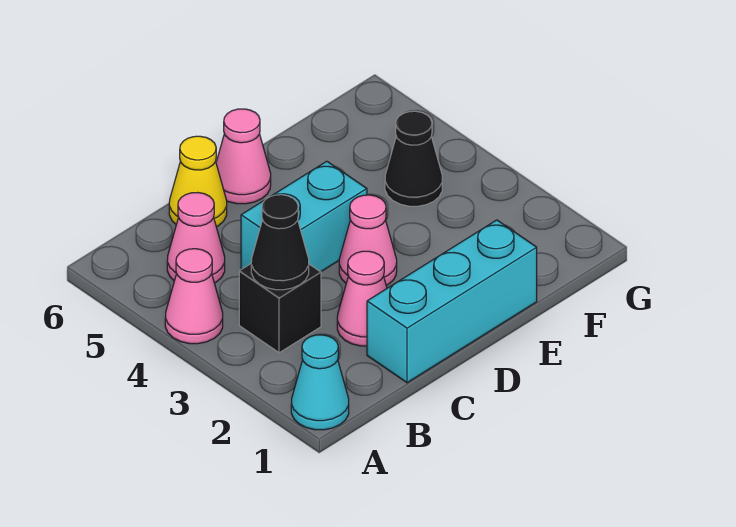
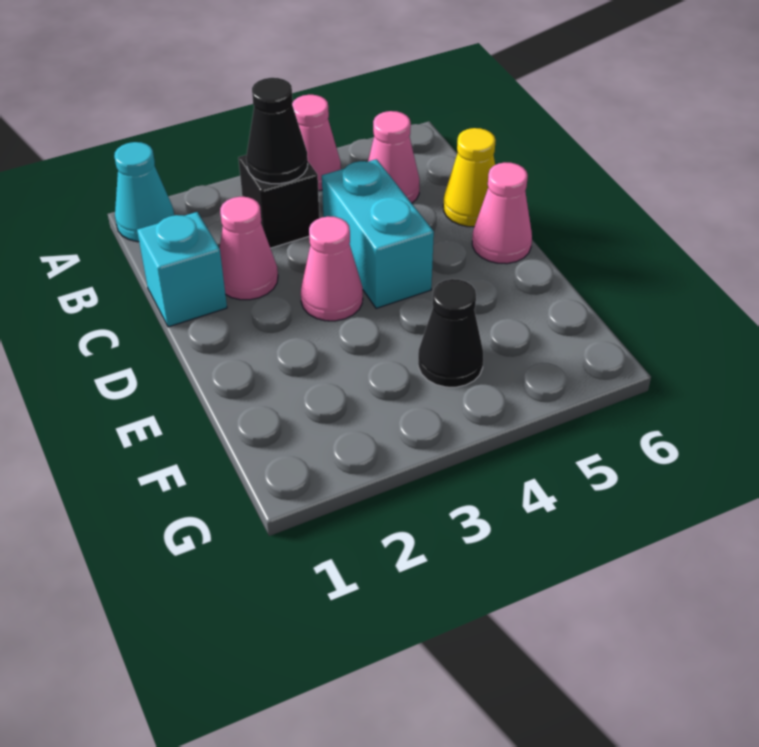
cyan 1x3 brick [367,220,537,383] -> cyan 1x1 brick [137,212,227,327]

